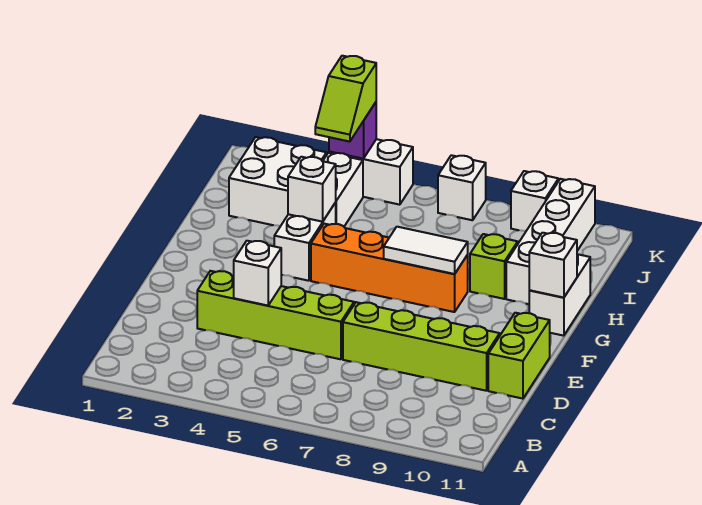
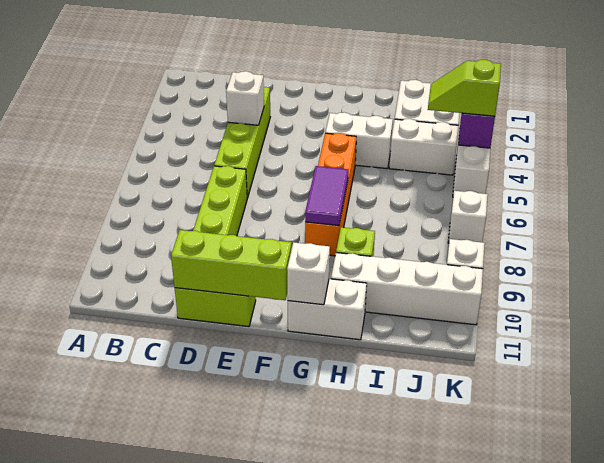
none -> lime 1x3 brick [171,230,291,300]
white 1x2 tile [384,227,468,274] -> purple 1x2 tile [305,166,348,226]
white 1x1 brick [288,157,336,222] -> none

